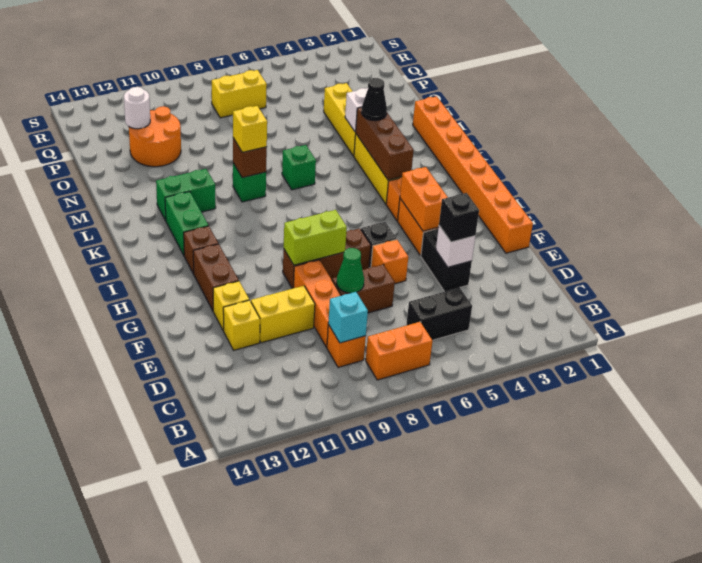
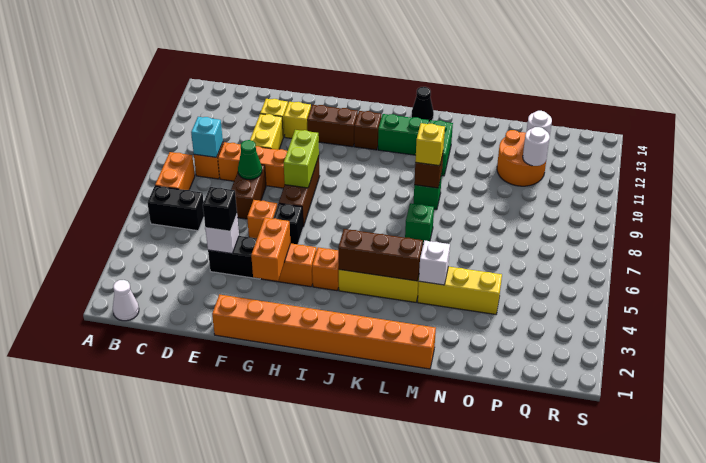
none -> white 1x1 cone [113,280,139,321]
black 1x2 brick [406,288,472,340] -> black 1x2 brick turned to [147,186,204,231]
orange 1x2 brick [400,167,448,231] -> orange 1x2 brick turned to [251,218,290,281]
black 1x1 cone [361,78,387,121] -> black 1x1 cone moved to [411,87,434,122]
none -> white 1x1 round brick [523,127,550,166]
yellow 1x2 brick [212,70,267,118] -> none

